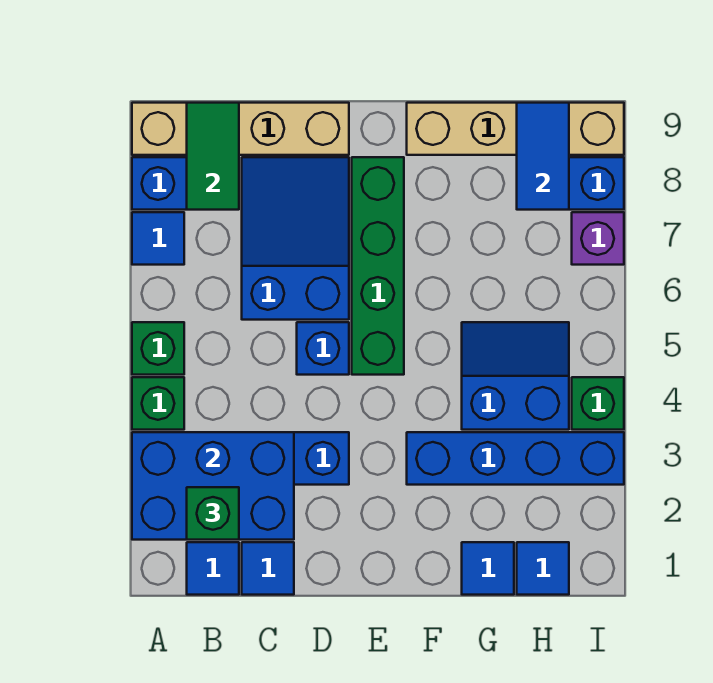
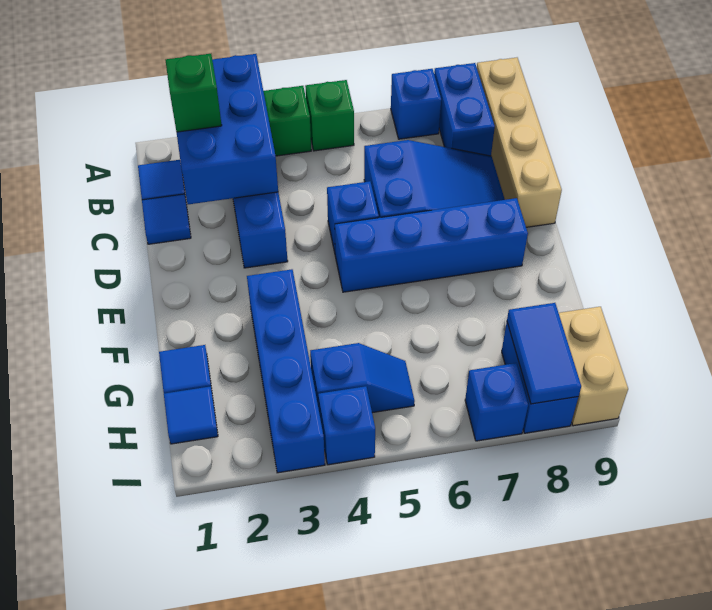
blue 1x1 tile [132,212,184,265] -> blue 1x1 brick [391,69,441,139]
green 1x2 tile [187,103,239,210] -> none
green 1x4 brick [352,157,404,375] -> blue 1x4 brick [335,198,528,292]
tan 1x4 brick [407,103,624,155] -> tan 1x2 brick [559,307,628,426]
blue 2x2 slope [462,322,569,430] -> blue 1x2 slope [310,343,415,413]
blue 1x2 tile [517,103,569,210] -> blue 1x2 tile turned to [507,303,581,404]
green 1x1 brick [572,377,624,430] -> blue 1x1 brick [318,386,375,465]
purple 1x1 brick [572,212,624,265] -> blue 1x1 brick [465,363,528,441]

